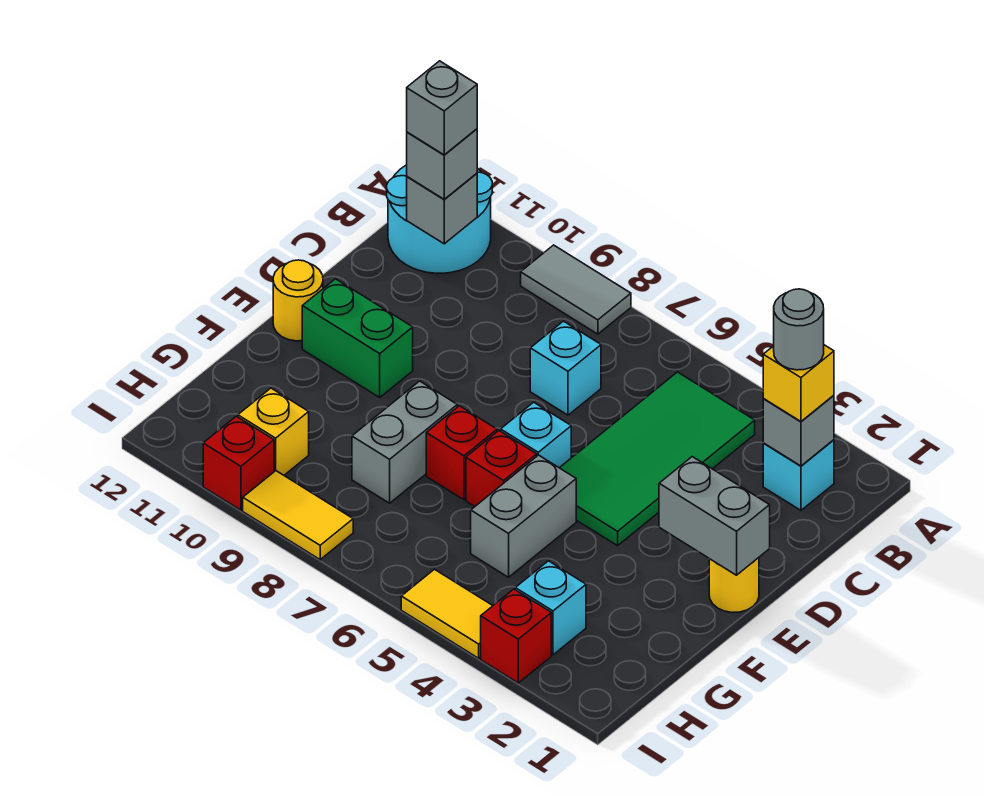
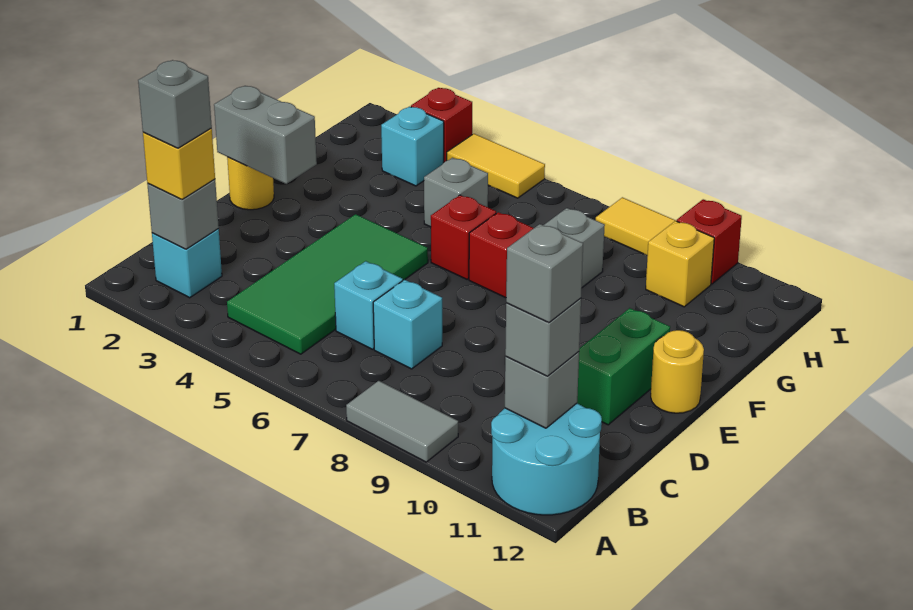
grey 1x1 round brick [774,289,824,370] -> grey 1x1 brick [138,60,212,148]
cyan 1x1 brick [501,402,571,468] -> cyan 1x1 brick moved to [334,261,403,349]
green 1x2 brick [302,279,413,397] -> green 1x2 brick turned to [577,308,670,425]
grey 1x2 brick [471,455,576,577] -> grey 1x1 brick [424,158,488,227]

